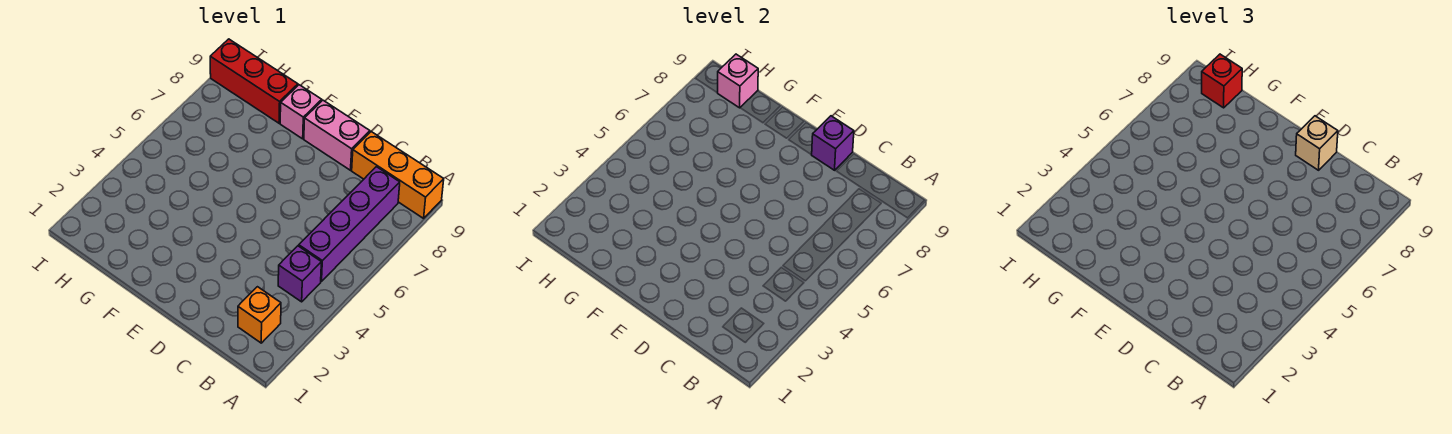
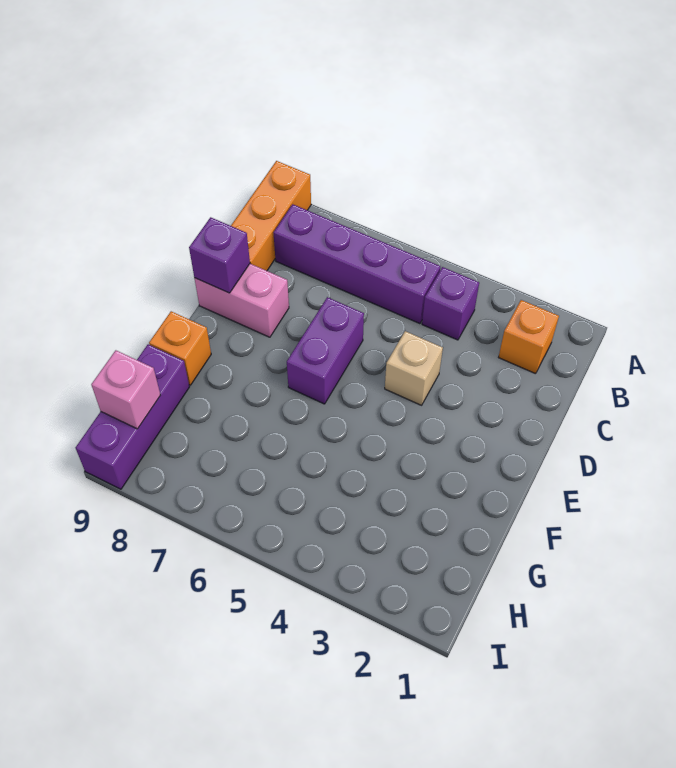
none -> purple 1x2 brick [287,297,364,404]
pink 1x2 brick [304,100,370,170] -> pink 1x2 brick turned to [194,264,289,337]
tan 1x1 brick [1296,116,1338,170] -> tan 1x1 brick moved to [385,331,443,405]
pink 1x1 brick [280,85,322,139] -> orange 1x1 brick [149,311,211,385]
red 1x3 brick [210,39,298,123] -> purple 1x3 brick [75,344,189,489]
red 1x1 brick [1202,54,1242,108] -> none

